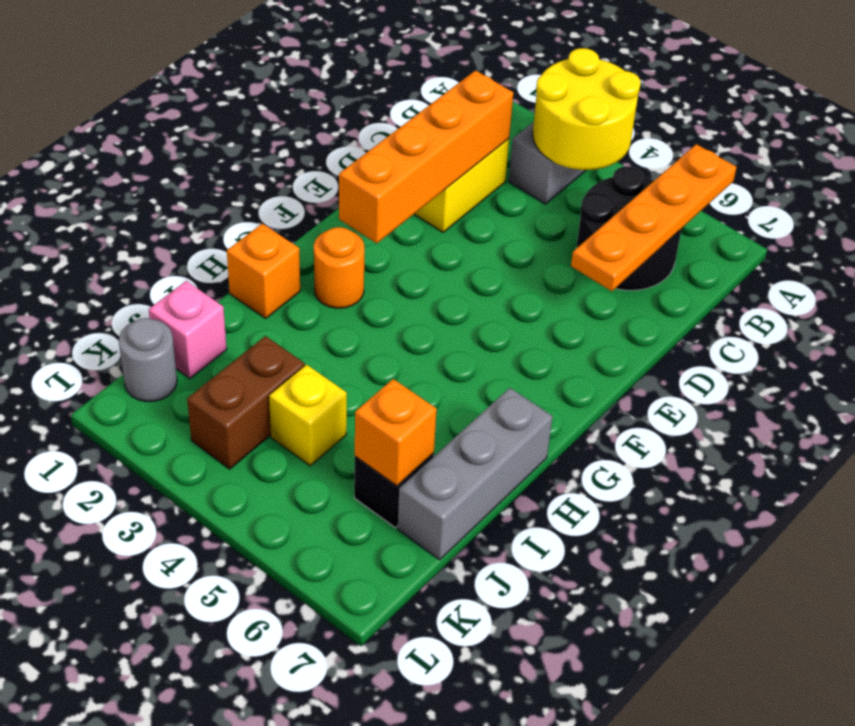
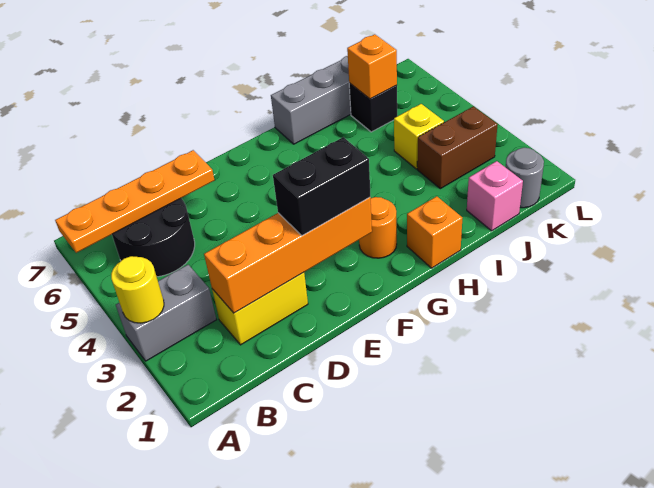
yellow 2x2 round brick [533,48,641,170] -> yellow 1x1 round brick [111,256,164,323]
none -> black 1x2 brick [273,137,370,236]

